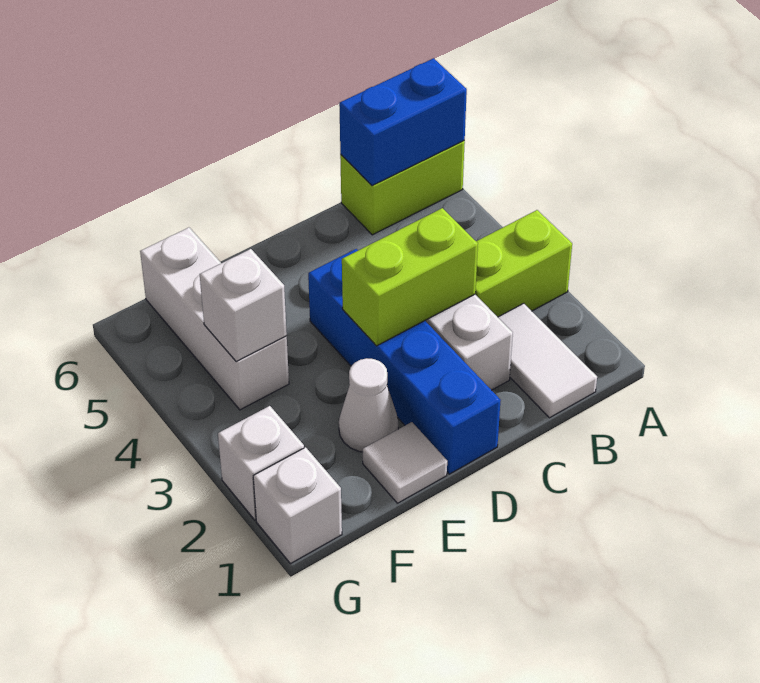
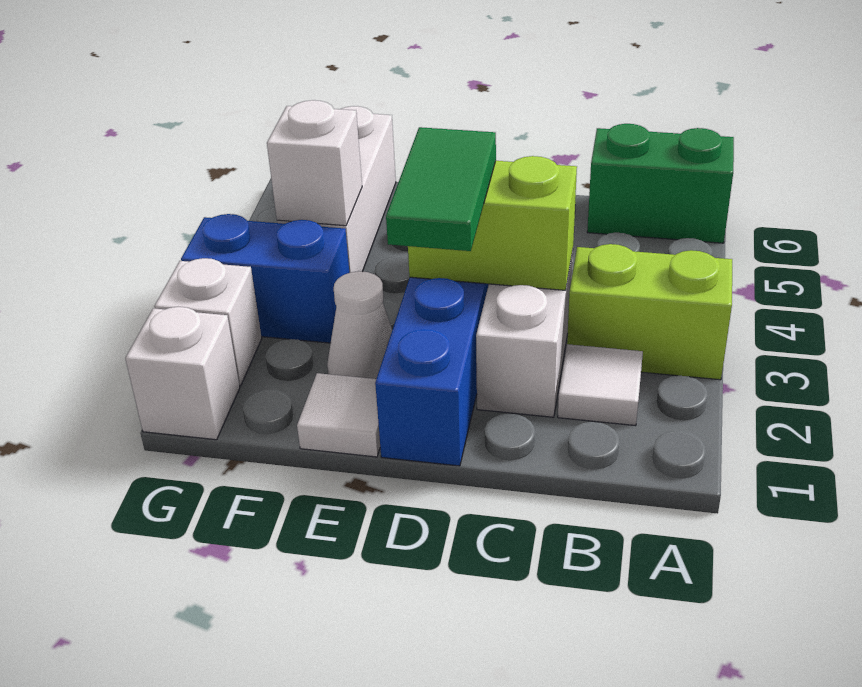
lime 1x2 brick [340,141,465,235] -> green 1x2 brick [587,124,734,243]
blue 1x2 brick [339,58,467,186] -> blue 1x2 brick moved to [181,214,349,343]
white 1x2 tile [498,303,597,418] -> white 1x1 tile [558,344,643,426]
none -> green 1x2 tile [386,127,496,251]

